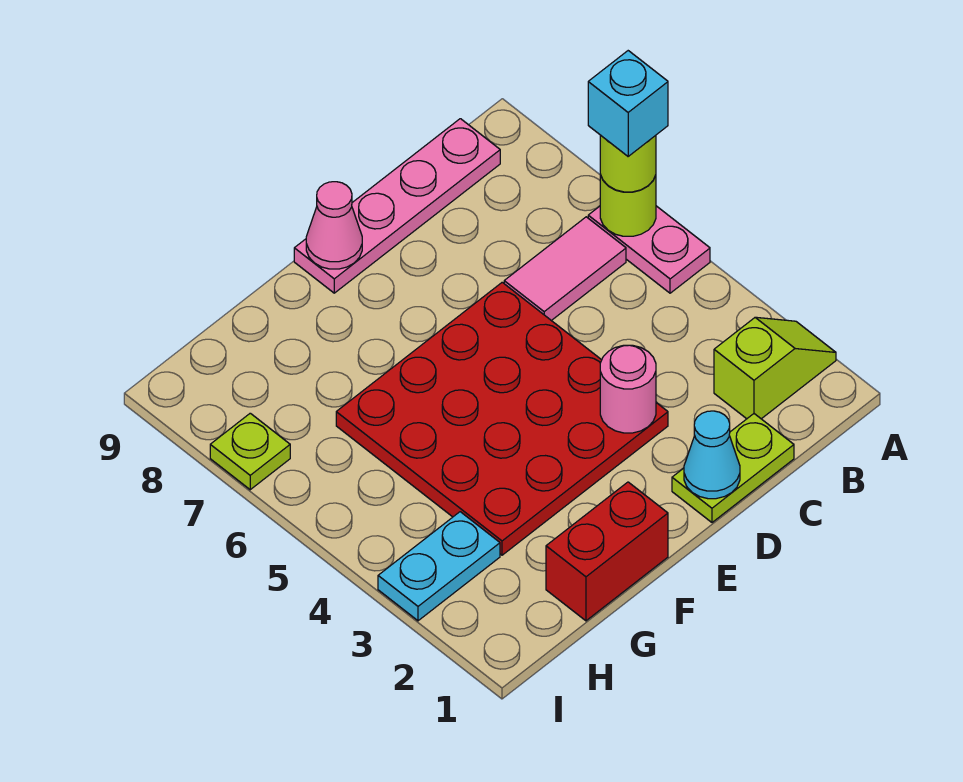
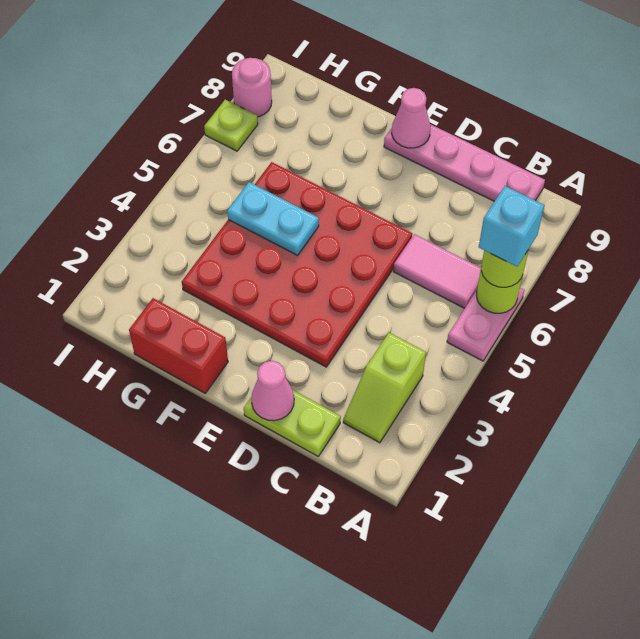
lime 1x2 slope [714,317,836,419] -> lime 1x2 slope turned to [343,333,426,443]
cyan 1x1 cone [684,411,740,499] -> pink 1x1 cone [251,361,294,421]
pink 1x1 round brick [600,345,656,433] -> pink 1x1 round brick moved to [232,58,272,117]
cyan 1x2 plate [378,512,500,621] -> cyan 1x2 plate moved to [227,182,319,255]

